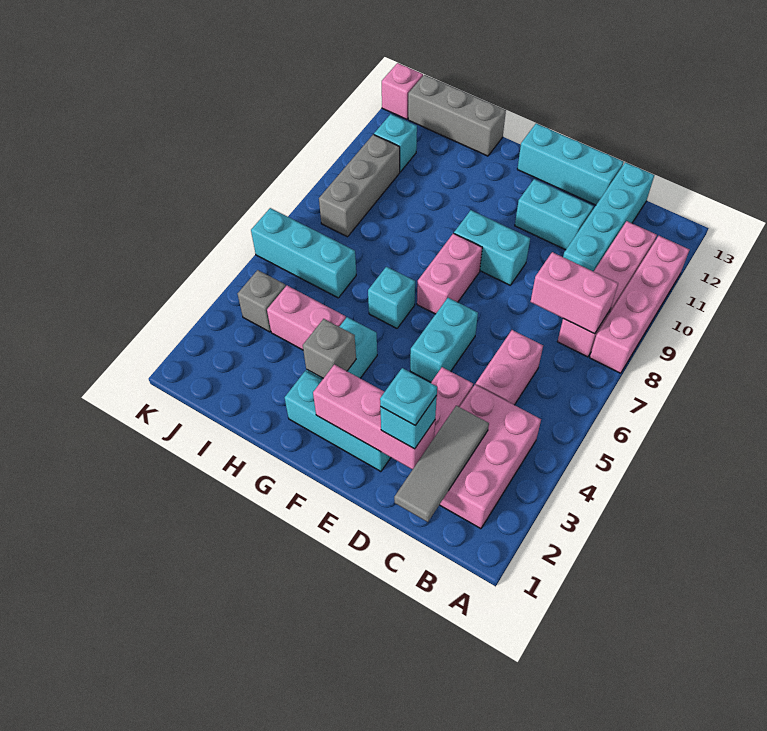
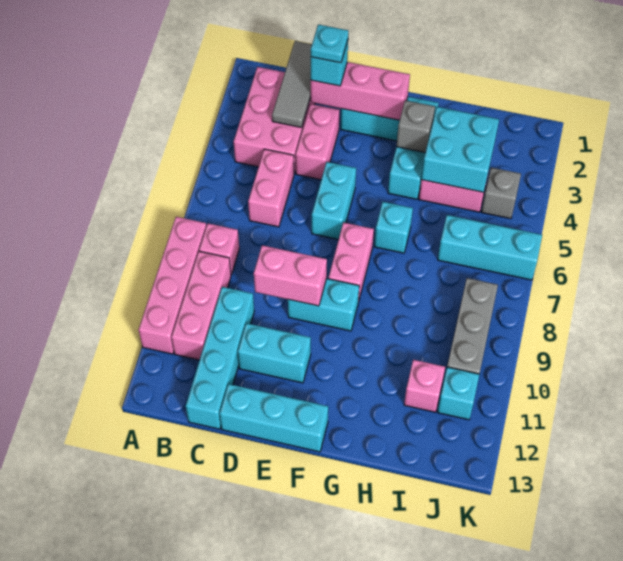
pink 1x2 brick [531,252,618,334] -> pink 1x2 brick moved to [254,245,327,306]
none -> cyan 2x2 brick [421,107,499,192]
grey 1x3 brick [408,75,506,156] -> none
pink 1x1 brick [382,63,423,119] -> pink 1x1 brick moved to [404,360,445,412]

